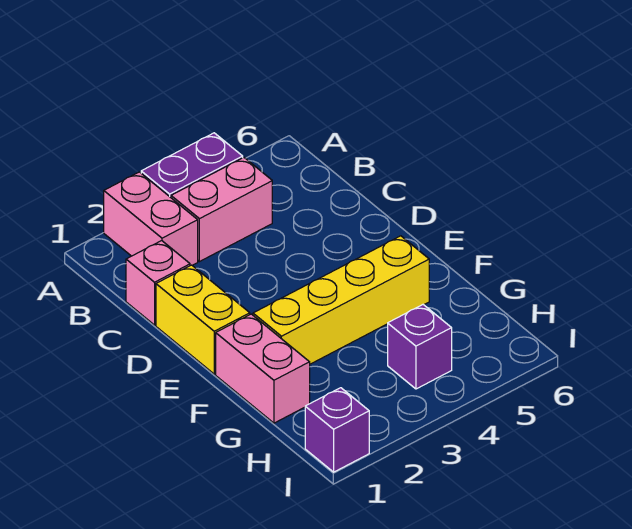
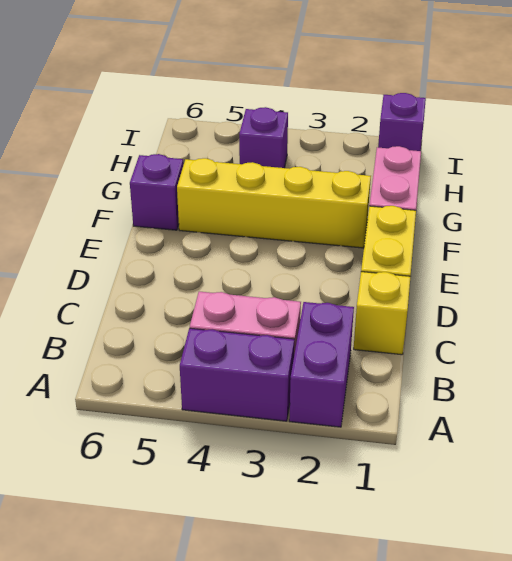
pink 1x2 brick [104,172,198,266] -> purple 1x2 brick [289,302,354,427]
pink 1x1 brick [126,241,190,325] -> yellow 1x1 brick [354,272,411,355]
none -> purple 1x1 brick [130,154,183,230]

